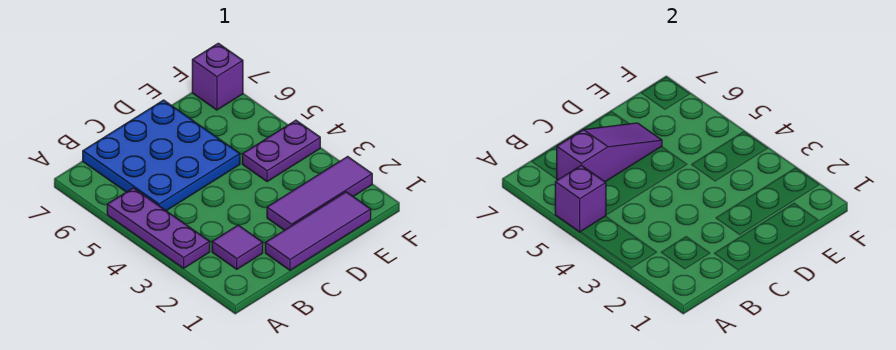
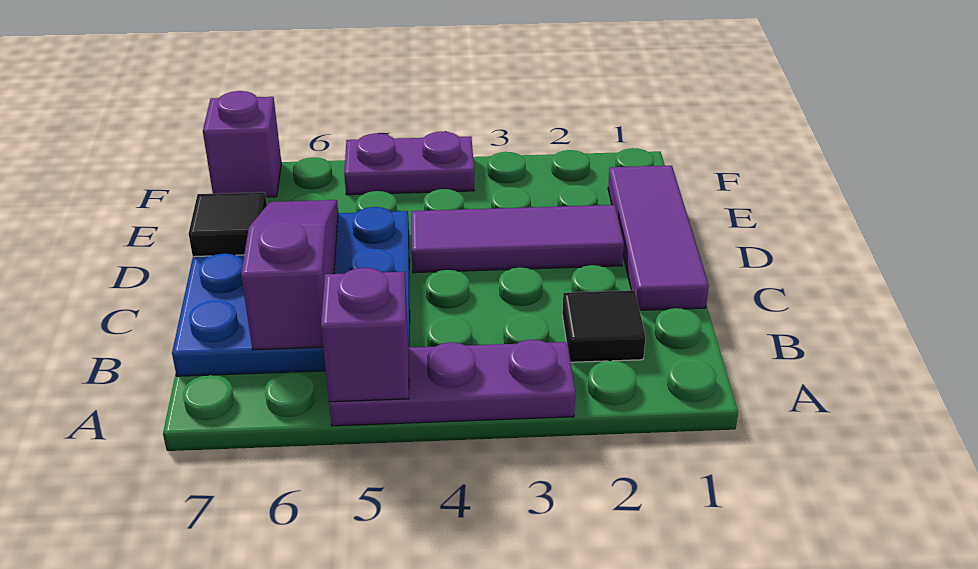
purple 1x1 tile [212,225,263,269] -> black 1x1 tile [562,290,646,362]
purple 1x3 tile [267,157,372,230] -> purple 1x3 tile turned to [411,205,624,273]
none -> black 1x1 tile [189,192,267,257]
purple 1x2 plate [242,120,320,182] -> purple 1x2 plate turned to [344,132,474,195]

